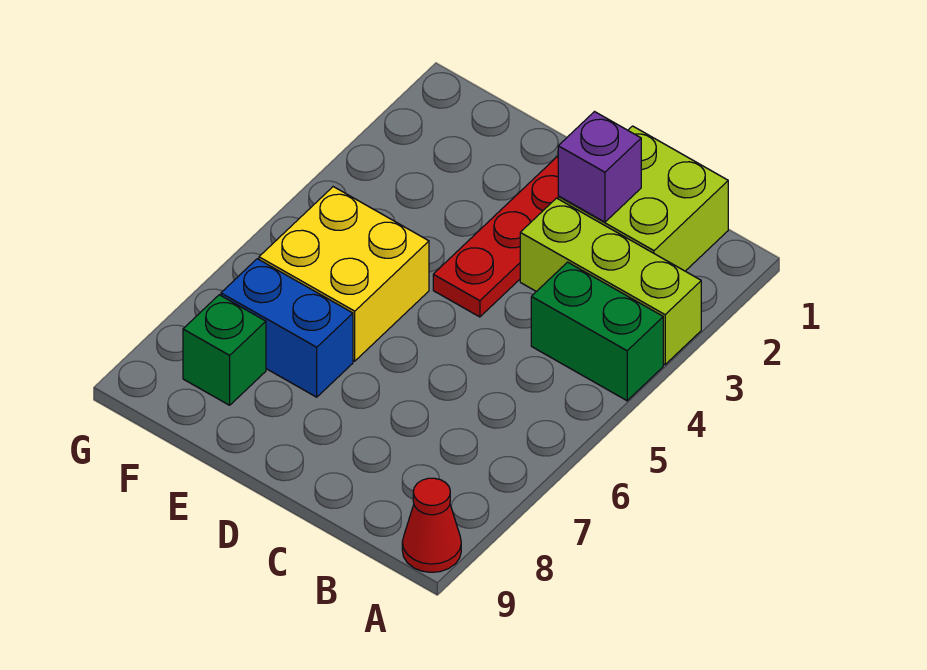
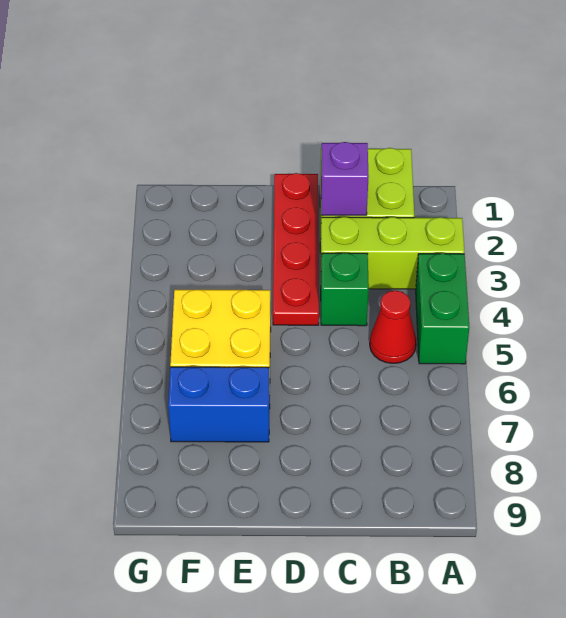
green 1x2 brick [531,262,663,401] -> green 1x2 brick turned to [416,253,469,364]
red 1x1 cone [402,478,461,572] -> red 1x1 cone moved to [370,290,416,363]
green 1x1 brick [183,295,266,405] -> green 1x1 brick moved to [321,253,369,326]

